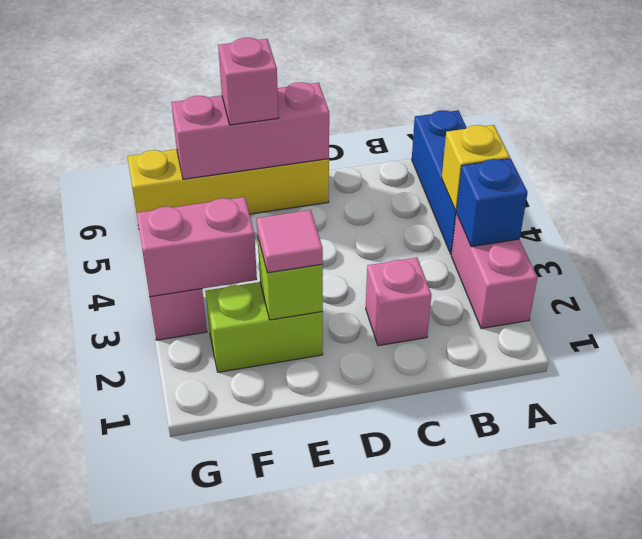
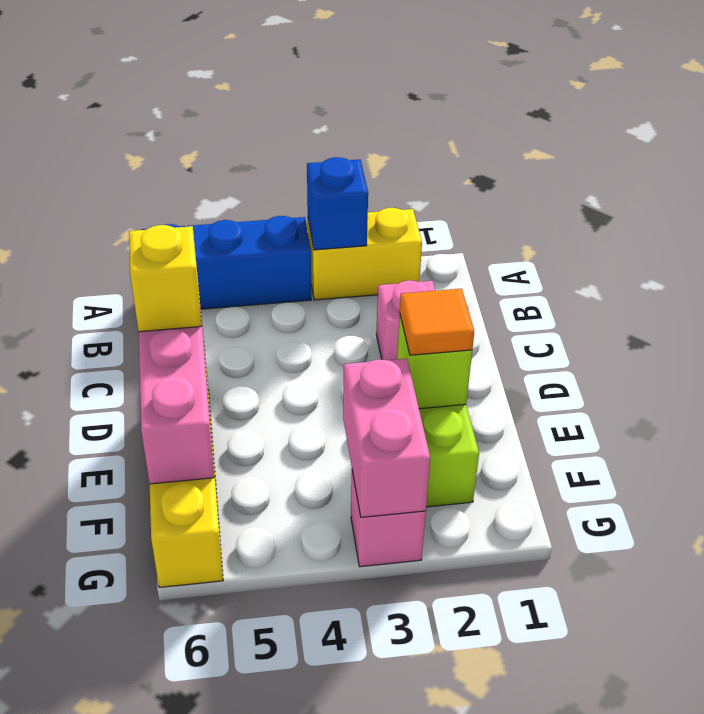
pink 1x2 brick [451,213,537,329] -> yellow 1x2 brick [308,208,422,300]
yellow 1x1 brick [442,125,510,210] -> yellow 1x1 brick moved to [129,225,201,332]
pink 1x1 tile [257,210,323,273] -> orange 1x1 tile [400,289,474,355]
pink 1x1 brick [218,38,278,125] -> none

